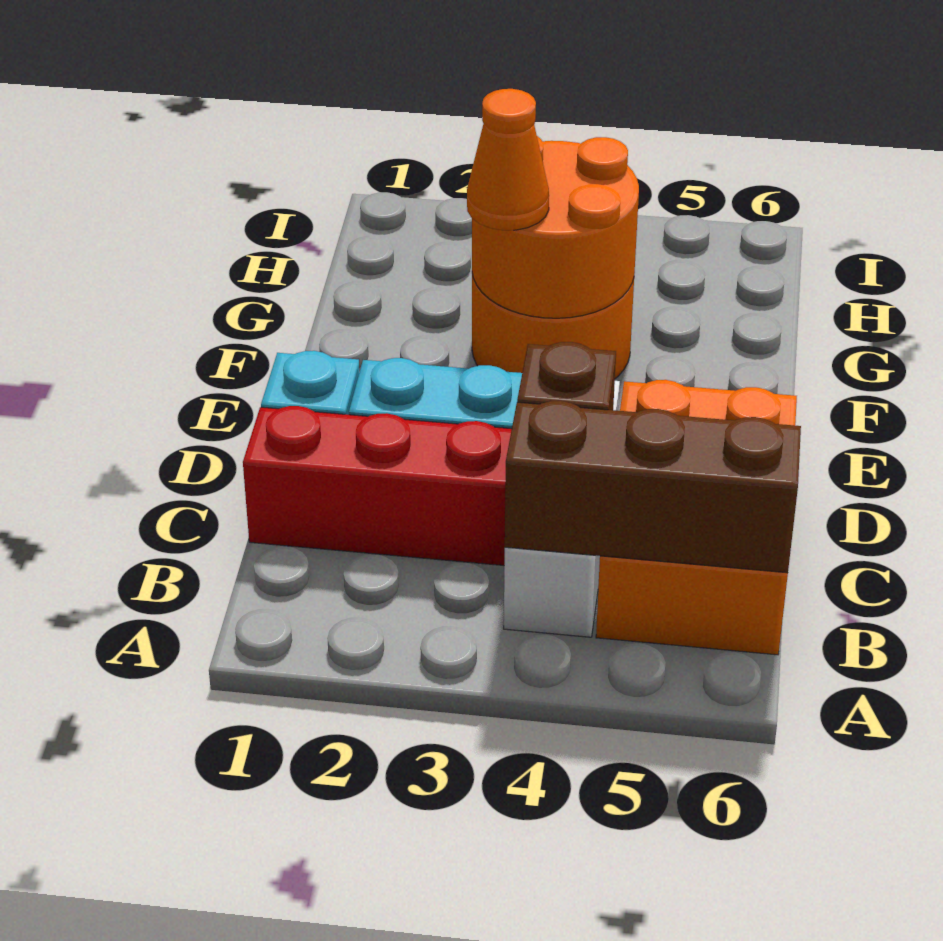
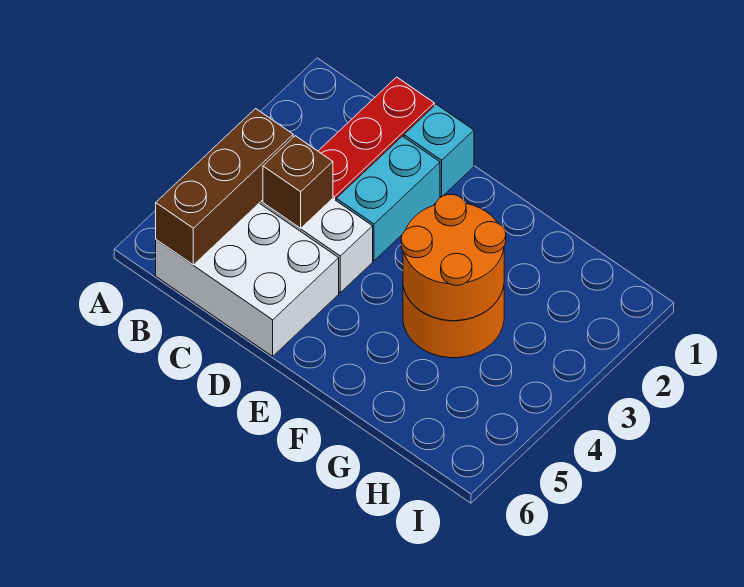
orange 2x3 brick [596,380,797,655] -> white 2x3 brick [156,203,339,356]
orange 1x1 cone [467,89,549,230] -> none

